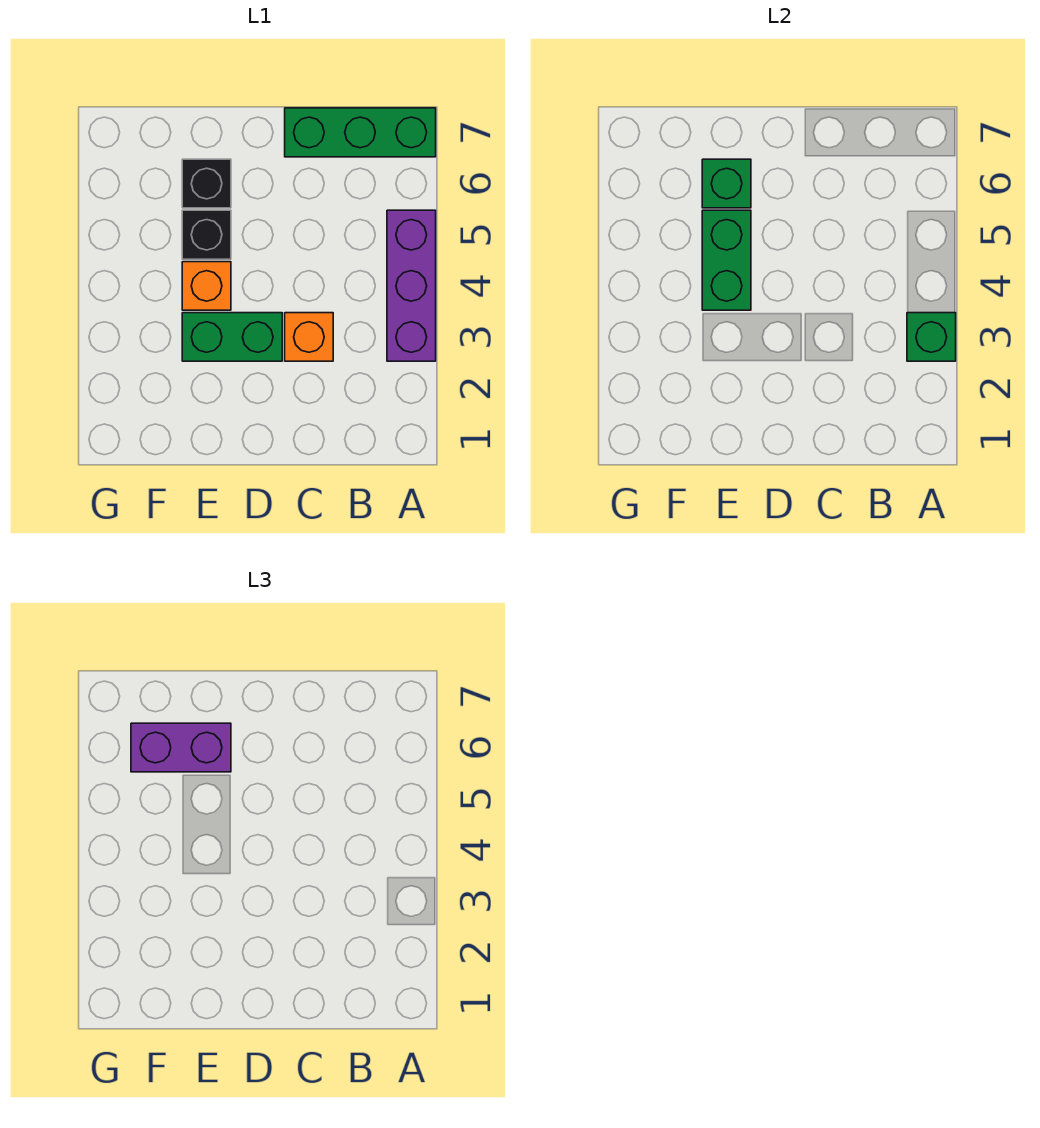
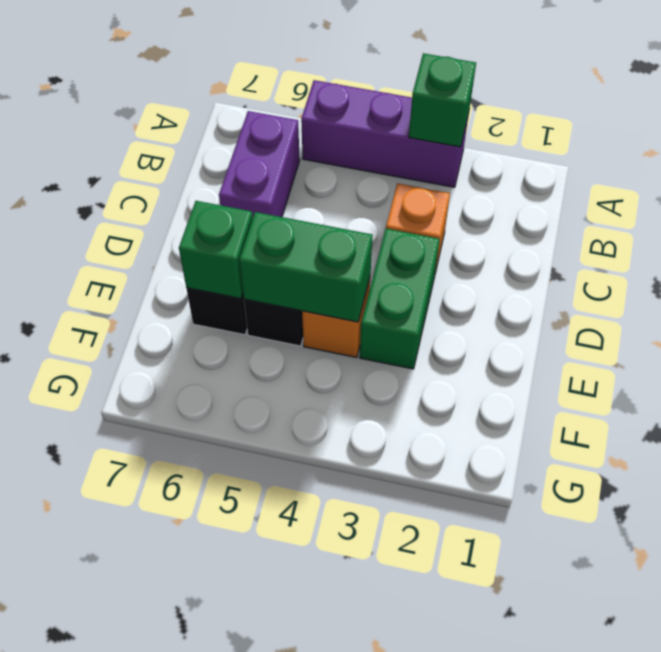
green 1x3 brick [285,108,436,157] -> none
purple 1x2 brick [131,723,231,772] -> purple 1x2 brick moved to [219,111,300,217]

